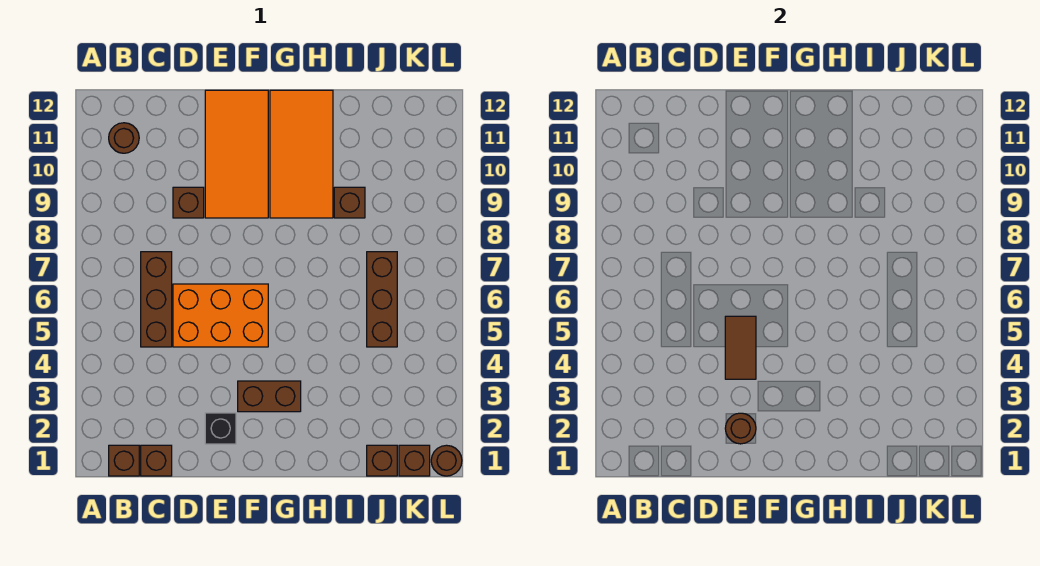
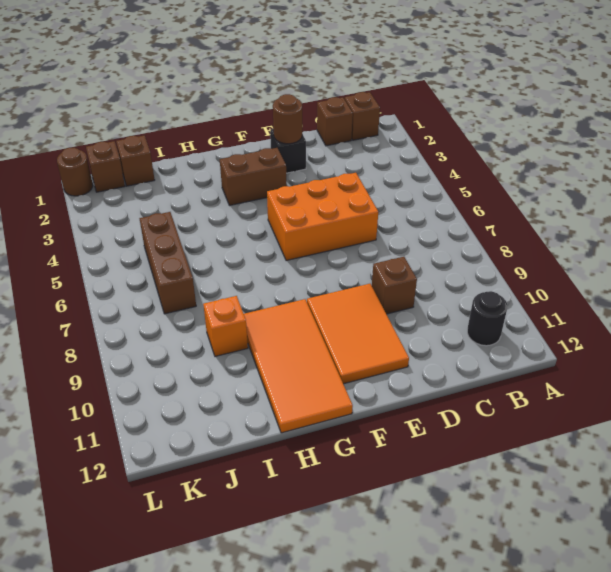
brown 1x1 round brick [109,123,139,153] -> black 1x1 round brick [467,291,507,346]
brown 1x3 brick [141,252,172,347] -> none
brown 1x2 tile [725,316,756,379] -> none
orange 2x4 tile [205,90,268,218] -> orange 2x3 tile [307,284,409,384]
brown 1x1 brick [334,187,365,218] -> orange 1x1 brick [203,296,248,356]

